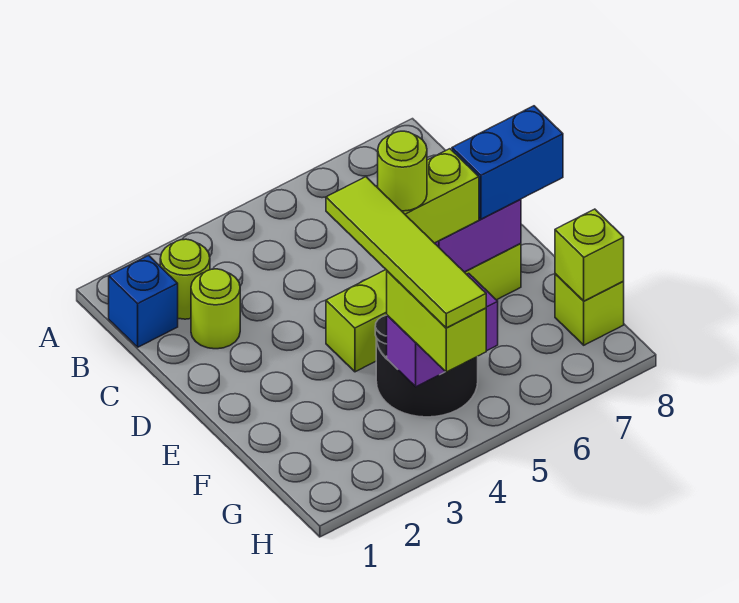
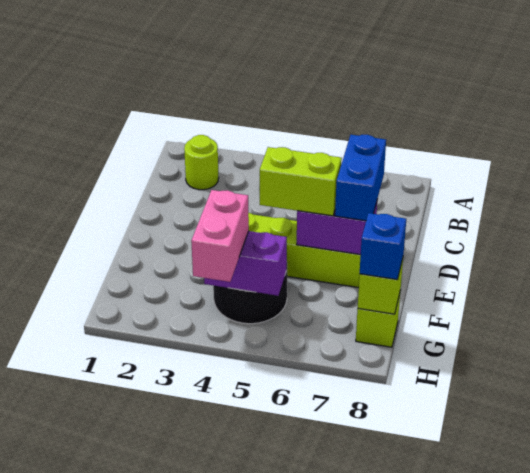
blue 1x1 brick [109,255,178,347] -> blue 1x1 brick moved to [360,213,406,280]
lime 1x1 round brick [191,269,240,349] -> none
lime 1x4 tile [326,177,486,328] -> none
lime 1x1 round brick [378,131,427,211] -> none
blue 1x2 brick [452,106,563,219] -> blue 1x2 brick turned to [335,135,386,221]
lime 1x2 brick [387,271,486,372] -> pink 1x2 brick [191,190,249,282]

